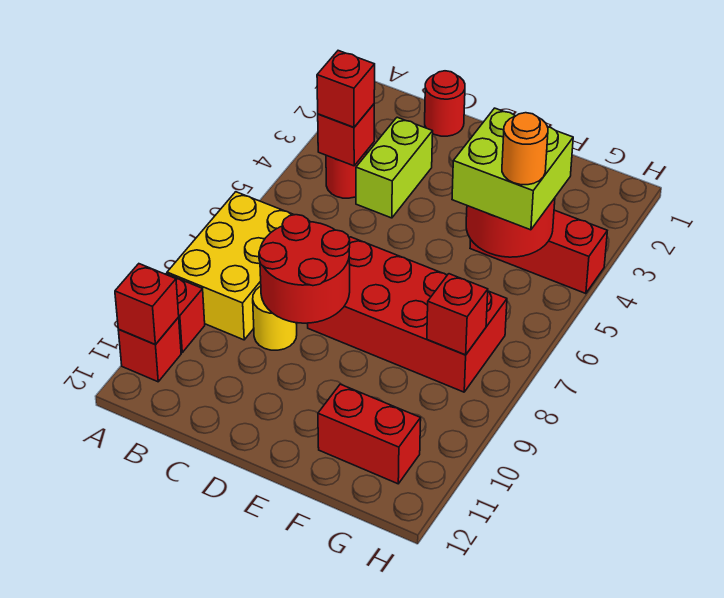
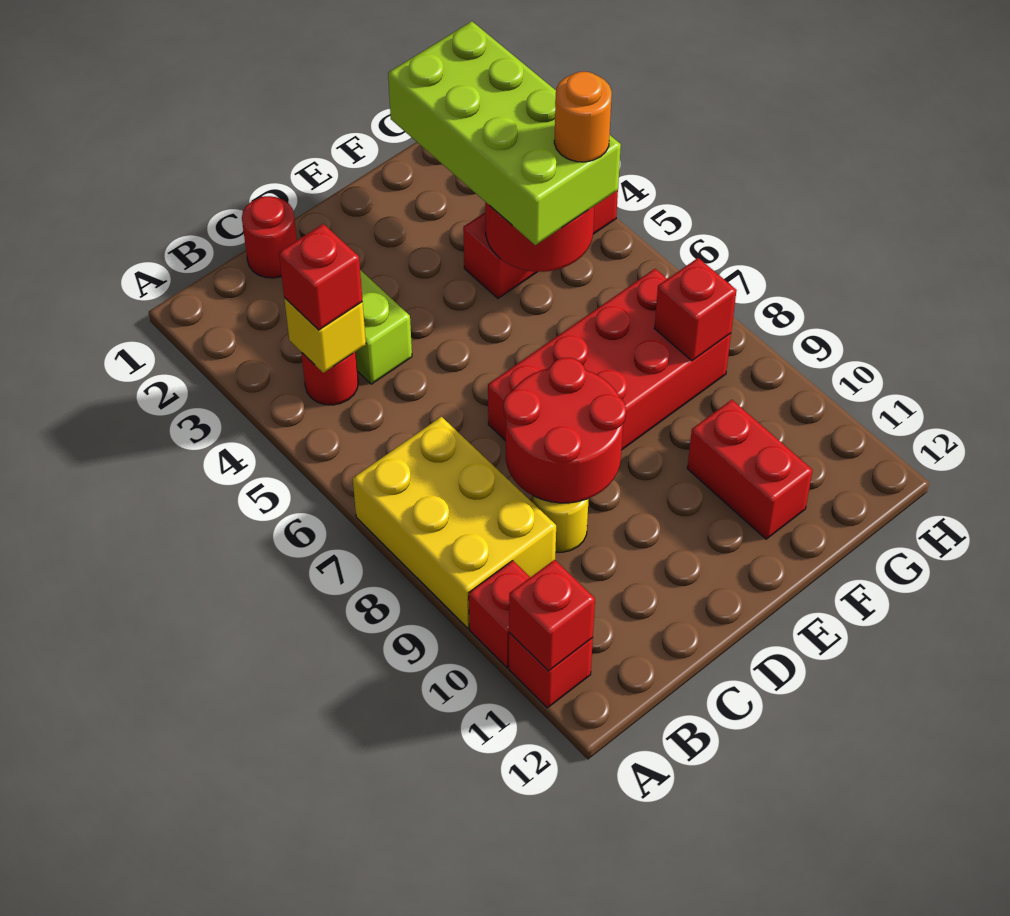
red 1x1 brick [318,104,374,166] -> yellow 1x1 brick [284,297,366,373]
lime 2x2 brick [452,108,573,230] -> lime 2x4 brick [388,21,621,245]
red 1x2 brick [318,384,421,484] -> red 1x2 brick turned to [687,400,813,539]

